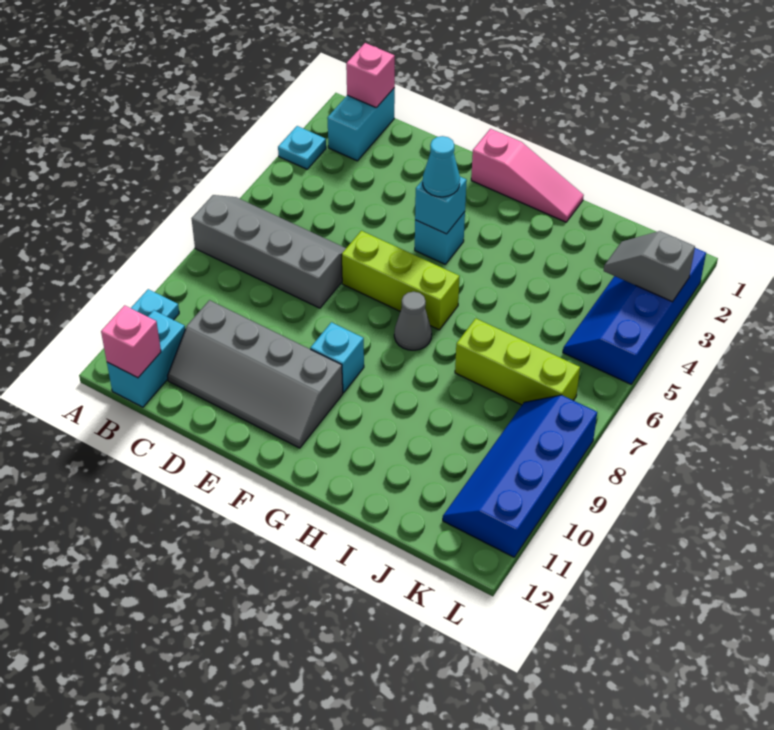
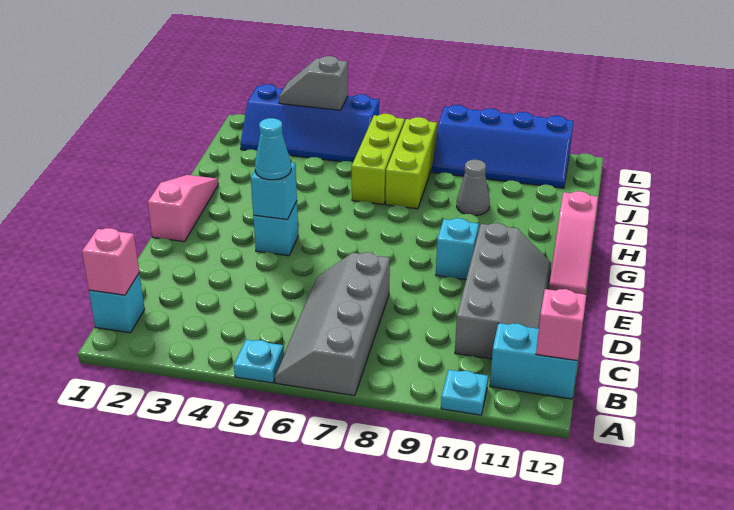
cyan 1x1 plate [278,126,326,169] -> cyan 1x1 plate moved to [234,340,284,383]
cyan 1x2 brick [327,88,395,161] -> cyan 1x1 brick [89,273,145,333]
lime 1x3 brick [342,231,460,330] -> lime 1x3 brick moved to [352,114,405,205]
none -> pink 1x3 slope [549,191,598,294]
grey 1x1 cone [394,292,432,350] -> grey 1x1 cone moved to [457,160,490,216]
grey 1x2 slope [604,231,695,302] -> grey 1x2 slope turned to [279,56,348,110]

